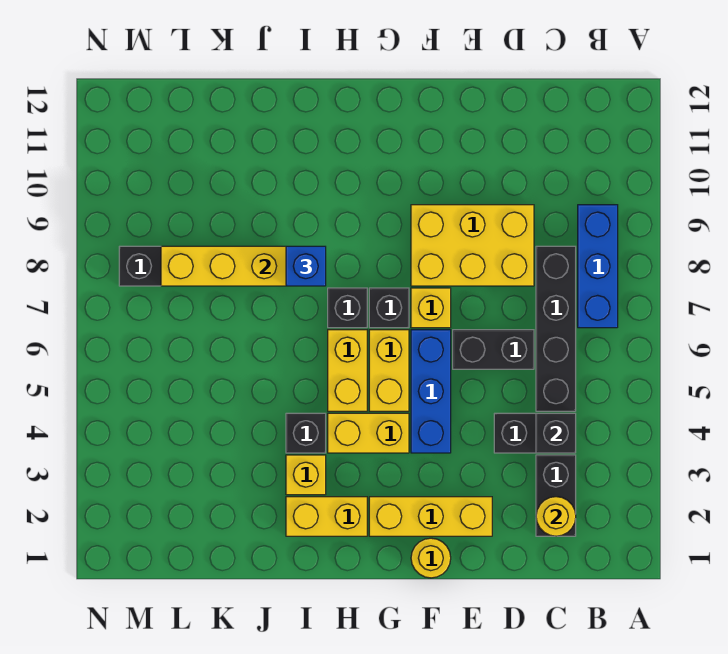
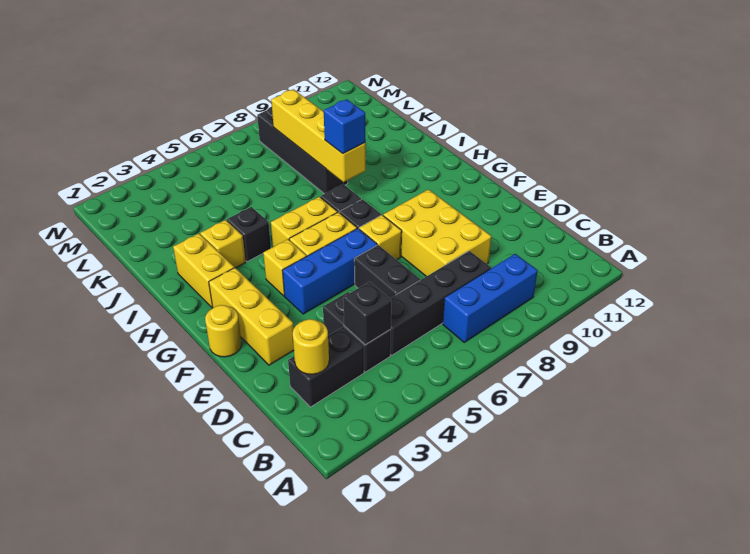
yellow 1x2 brick [328,413,409,453] -> yellow 1x1 brick [263,239,307,296]

